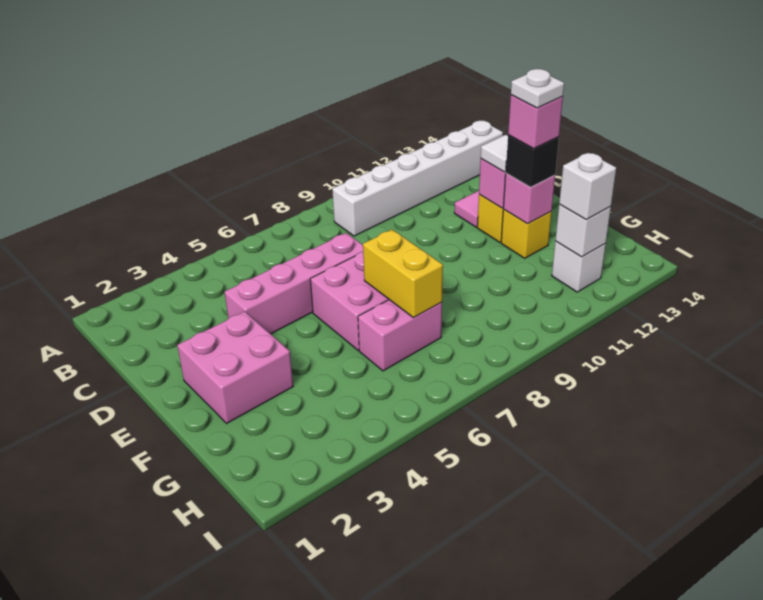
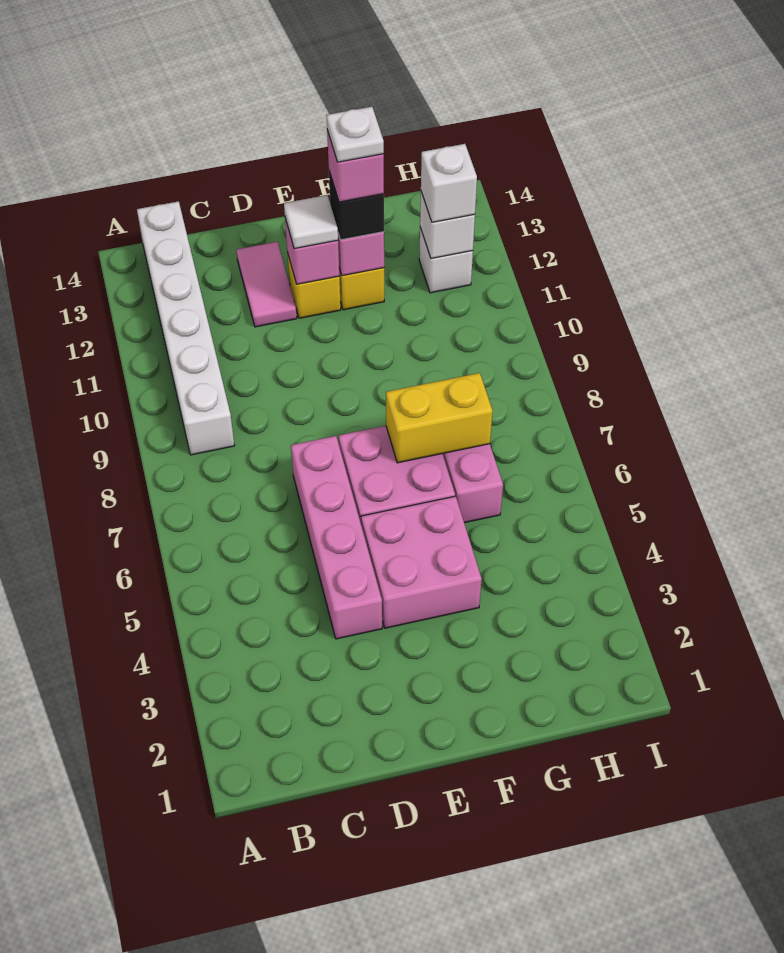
pink 2x2 brick [177,312,293,423] -> pink 2x2 brick moved to [361,496,482,628]

